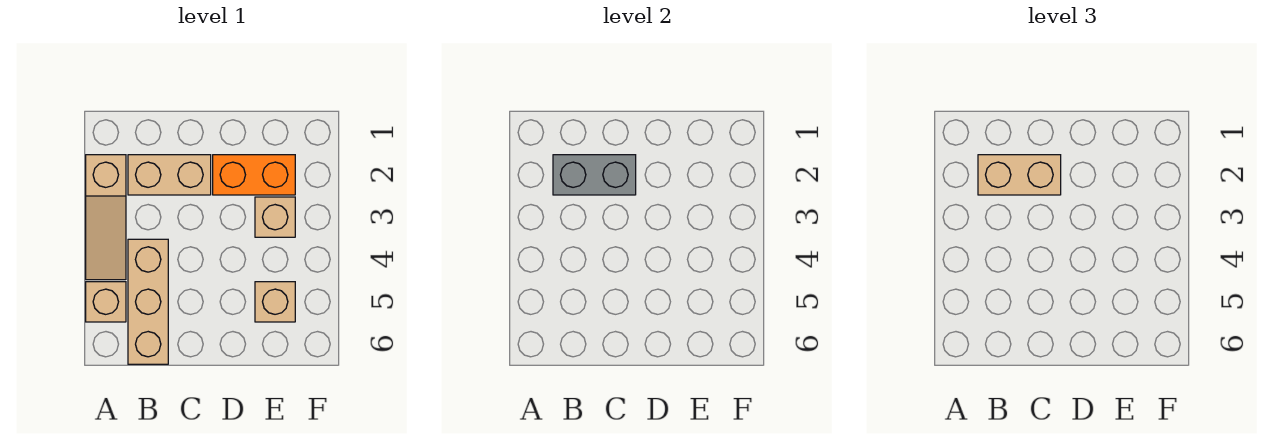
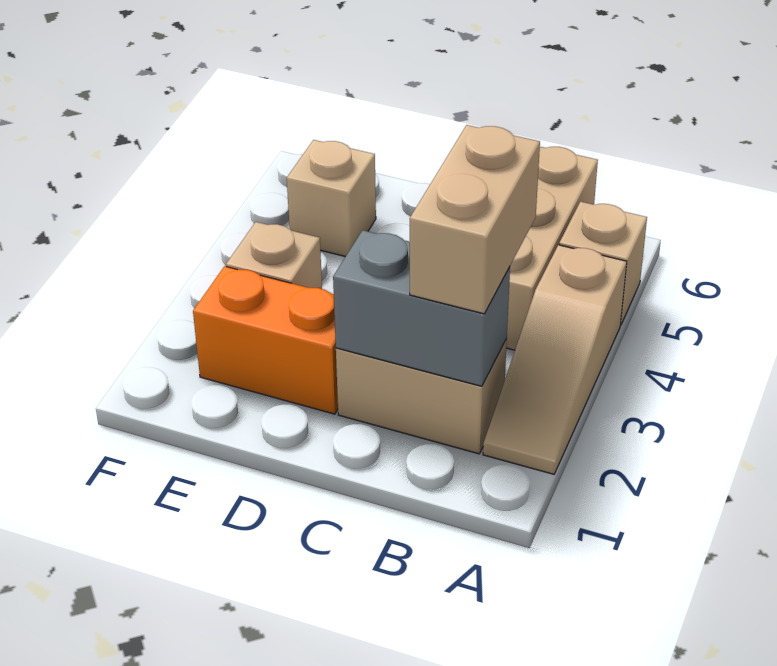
tan 1x3 slope [86,155,126,280] -> tan 1x3 slope turned to [483,245,627,474]
tan 1x2 brick [978,155,1061,195] -> tan 1x2 brick turned to [410,125,540,314]

